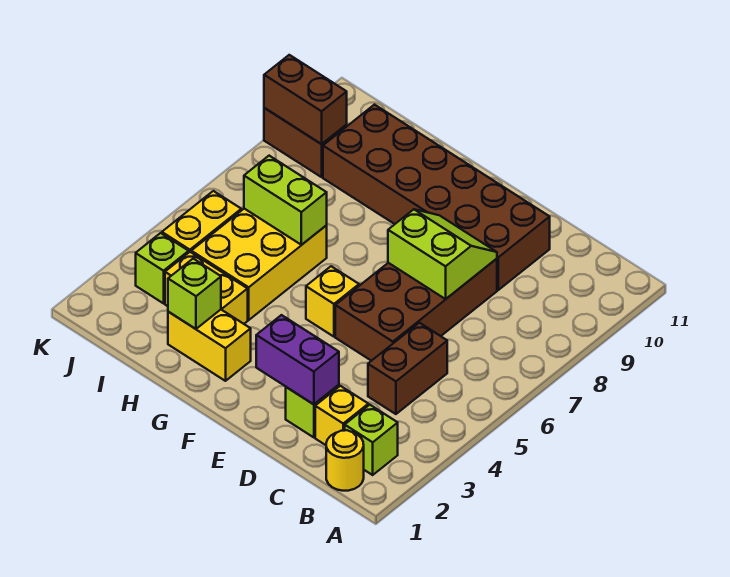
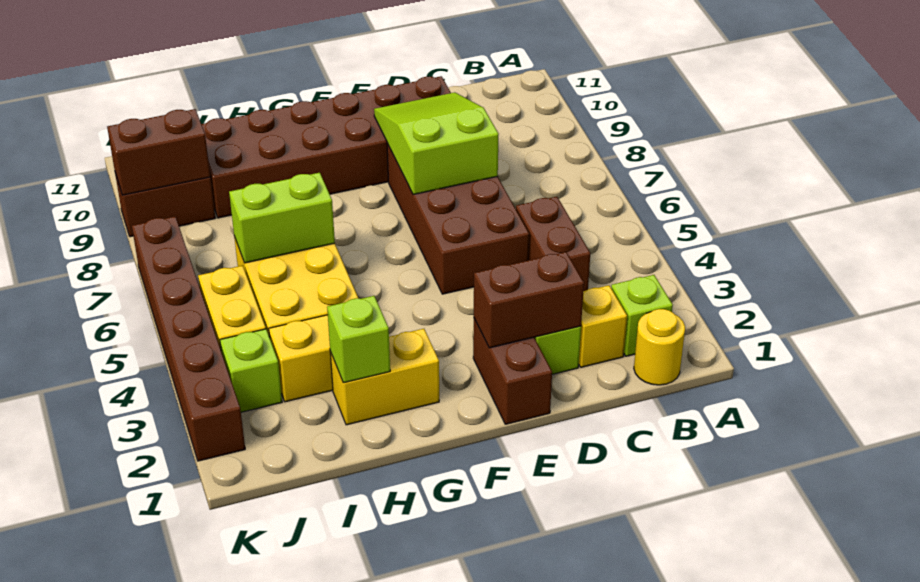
purple 1x2 brick [256,315,339,404] -> brown 1x2 brick [474,252,584,348]
lime 2x2 slope [388,209,497,299] -> lime 2x3 slope [374,92,499,194]
none -> brown 1x2 brick [473,319,552,424]
yellow 1x1 brick [306,266,359,337] -> none
none -> brown 1x6 brick [132,217,245,461]

